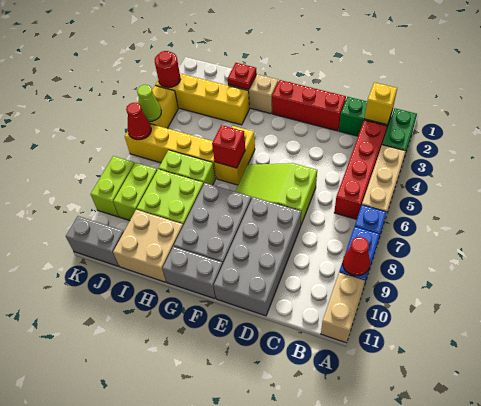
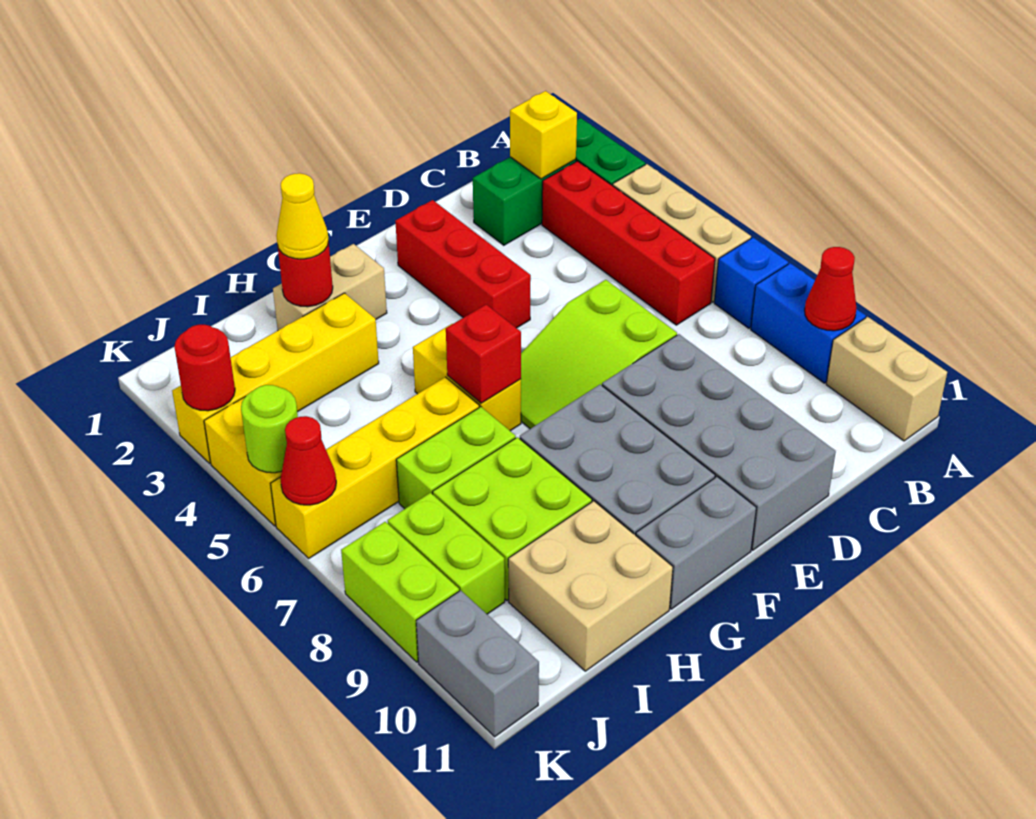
red 1x3 brick [272,80,346,131] -> red 1x3 brick turned to [395,200,531,328]
red 1x1 plate [228,63,257,90] -> red 1x1 round brick [278,242,333,307]
none -> yellow 1x1 cone [276,173,329,259]
grey 1x2 brick [66,216,124,266] -> grey 1x2 brick turned to [416,590,539,737]
lime 1x1 cone [137,85,161,122] -> lime 1x1 round brick [241,385,298,473]

